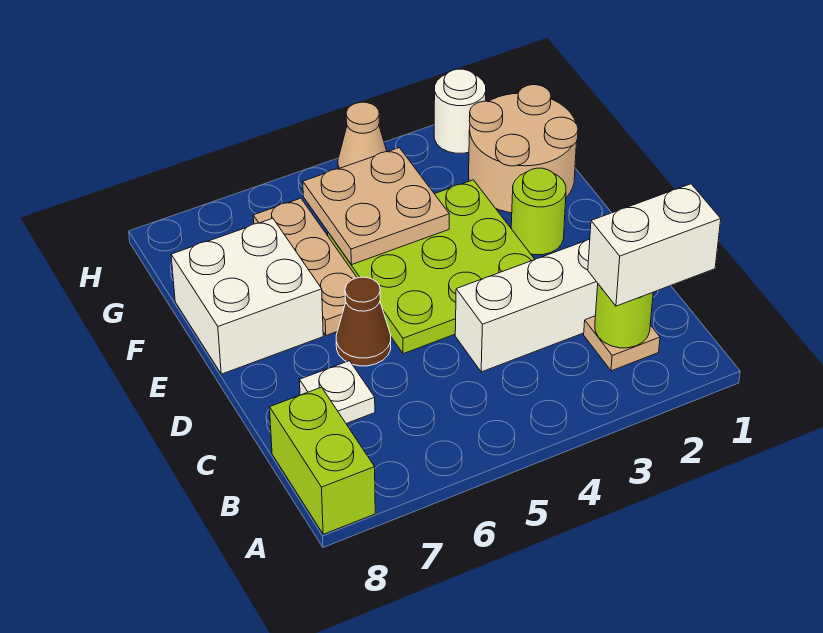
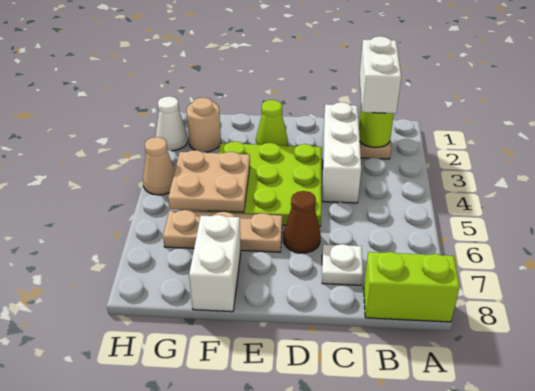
lime 1x1 round brick [511,168,566,255] -> lime 1x1 cone [256,100,288,146]
white 2x2 brick [171,218,323,374] -> white 1x2 brick [189,215,241,312]
tan 2x2 round brick [469,85,578,213] -> tan 1x1 round brick [187,98,221,152]
white 1x1 round brick [434,69,486,153] -> white 1x1 cone [156,96,188,151]

